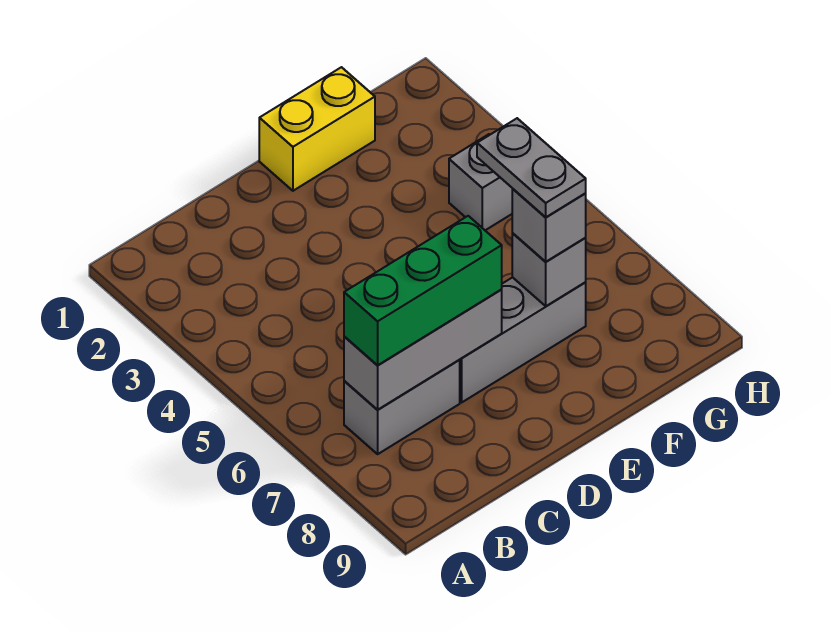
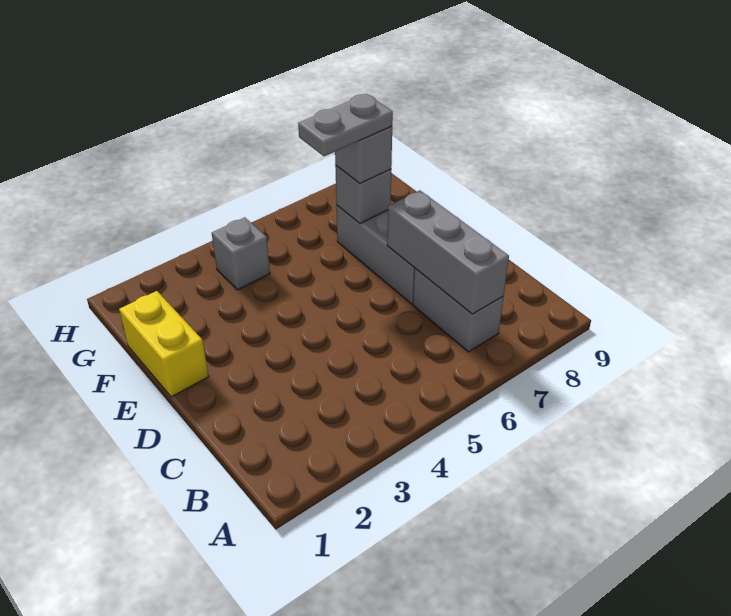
green 1x3 brick [344,216,502,365] -> none

